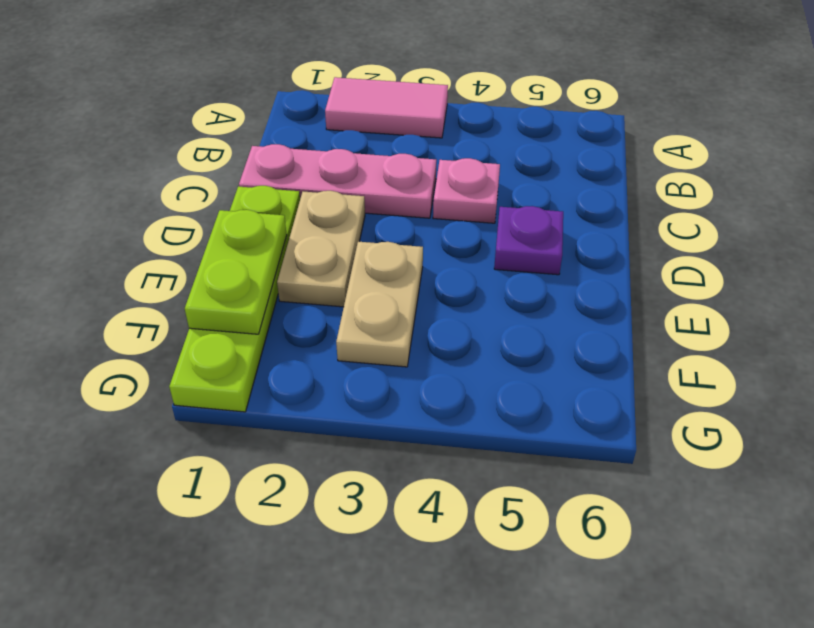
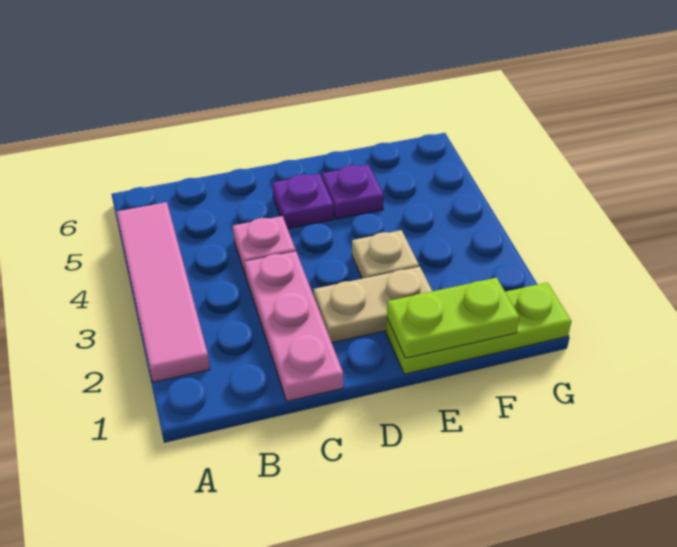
pink 1x2 tile [325,77,448,138] -> pink 1x4 tile [117,202,210,382]
lime 1x4 plate [169,186,300,412] -> lime 1x3 plate [386,282,571,374]
tan 1x2 plate [336,242,423,367] -> tan 1x1 plate [352,230,419,279]
none -> purple 1x1 plate [322,165,384,219]

